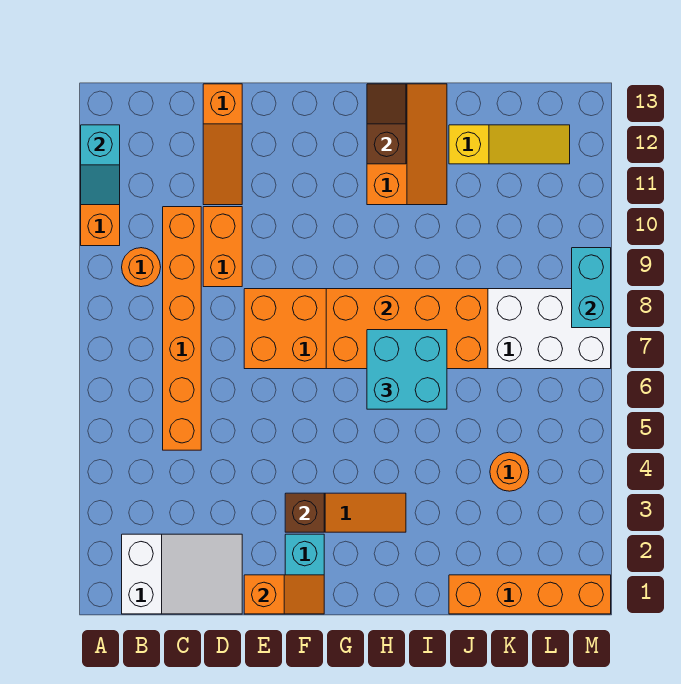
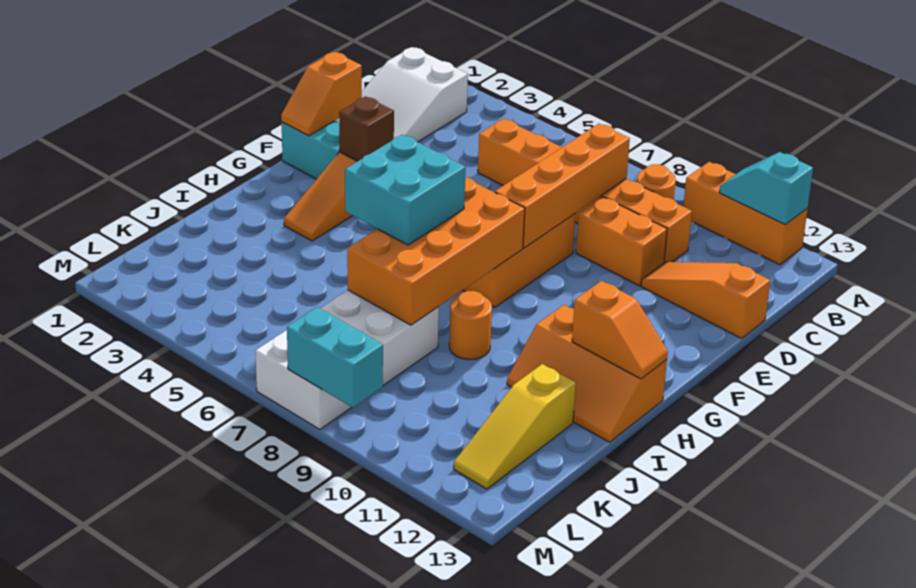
brown 1x2 slope [367,84,406,164] -> orange 1x2 slope [572,281,668,379]
orange 1x4 brick [449,575,611,614] -> orange 1x4 brick moved to [495,124,630,248]
orange 1x1 round brick [490,452,529,491] -> orange 1x1 round brick moved to [449,291,492,360]

